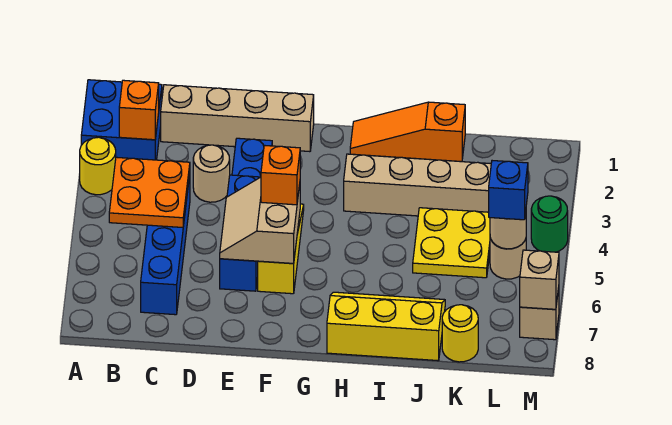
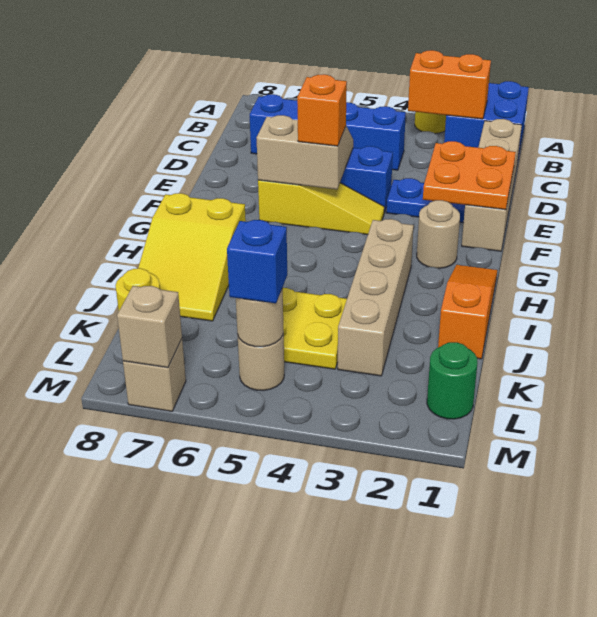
orange 1x1 brick [119,80,159,140] -> orange 1x2 brick [408,50,491,119]
orange 2x2 plate [109,157,190,228] -> orange 2x2 plate moved to [423,141,516,210]
tan 1x1 round brick [193,145,230,202] -> tan 1x1 round brick moved to [417,200,460,268]
yellow 2x3 slope [327,292,445,361] -> yellow 2x3 slope turned to [138,193,246,321]
green 1x1 round brick [531,196,568,252] -> green 1x1 round brick moved to [427,342,478,419]

